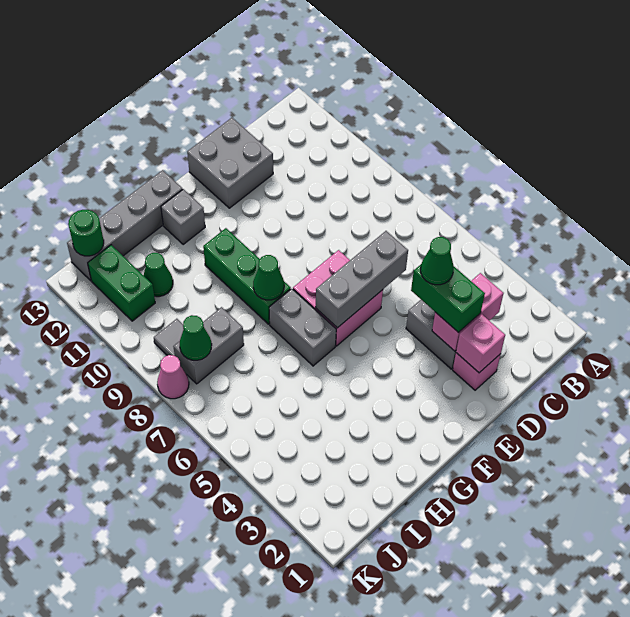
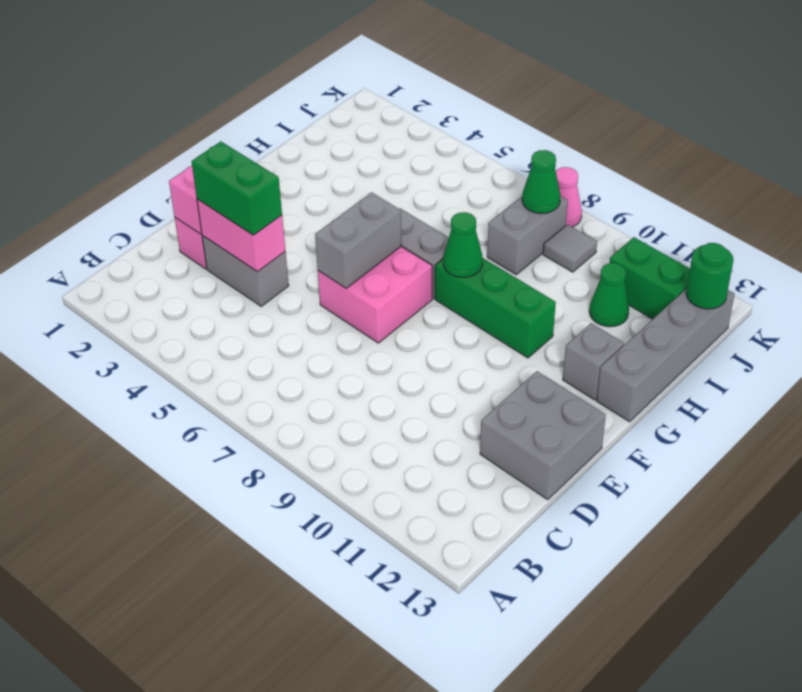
pink 1x2 brick [432,273,504,351] -> pink 1x2 brick turned to [197,199,285,272]
green 1x1 cone [421,237,454,285] -> none
grey 1x3 brick [316,231,408,328] -> grey 1x2 brick [315,193,401,288]

